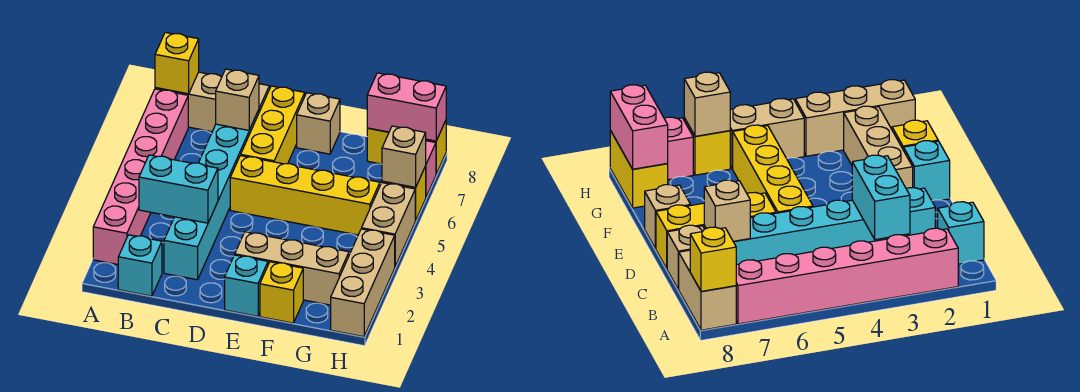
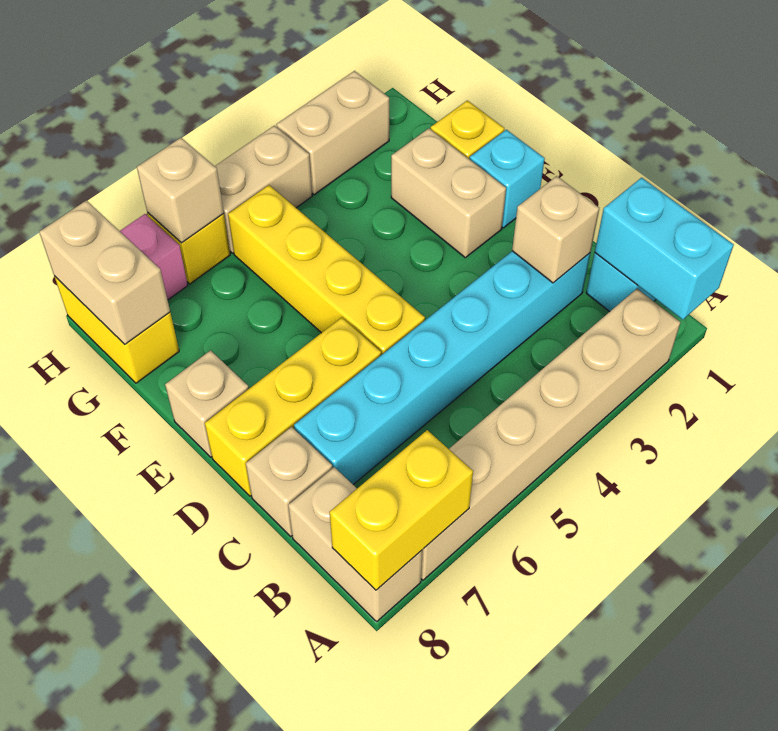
pink 1x6 brick [93,89,188,265] -> tan 1x6 brick [421,289,680,580]
yellow 1x1 brick [155,32,199,94] -> yellow 1x2 brick [330,430,473,590]
cyan 1x2 brick [139,155,218,223] -> cyan 1x2 brick moved to [595,178,734,320]
tan 1x1 brick [216,69,259,130] -> tan 1x1 brick moved to [512,176,599,283]
tan 1x3 brick [235,232,349,305] -> tan 1x2 brick [391,128,506,258]
pink 1x2 brick [367,73,446,141] -> tan 1x2 brick [39,200,170,344]
tan 1x3 brick [331,229,395,337] -> tan 1x2 brick [276,71,389,195]

